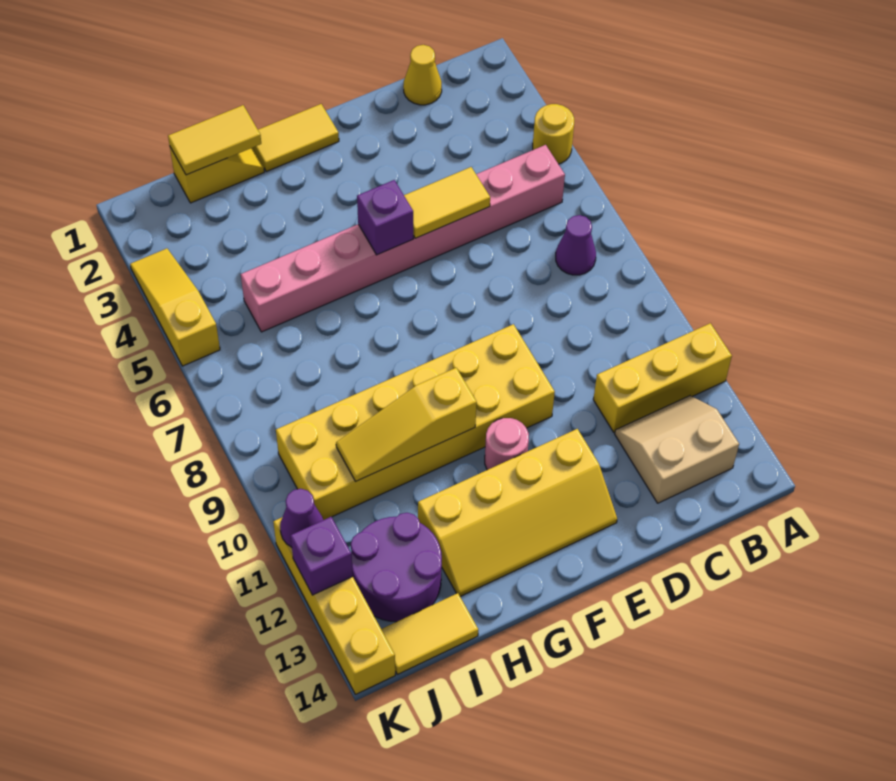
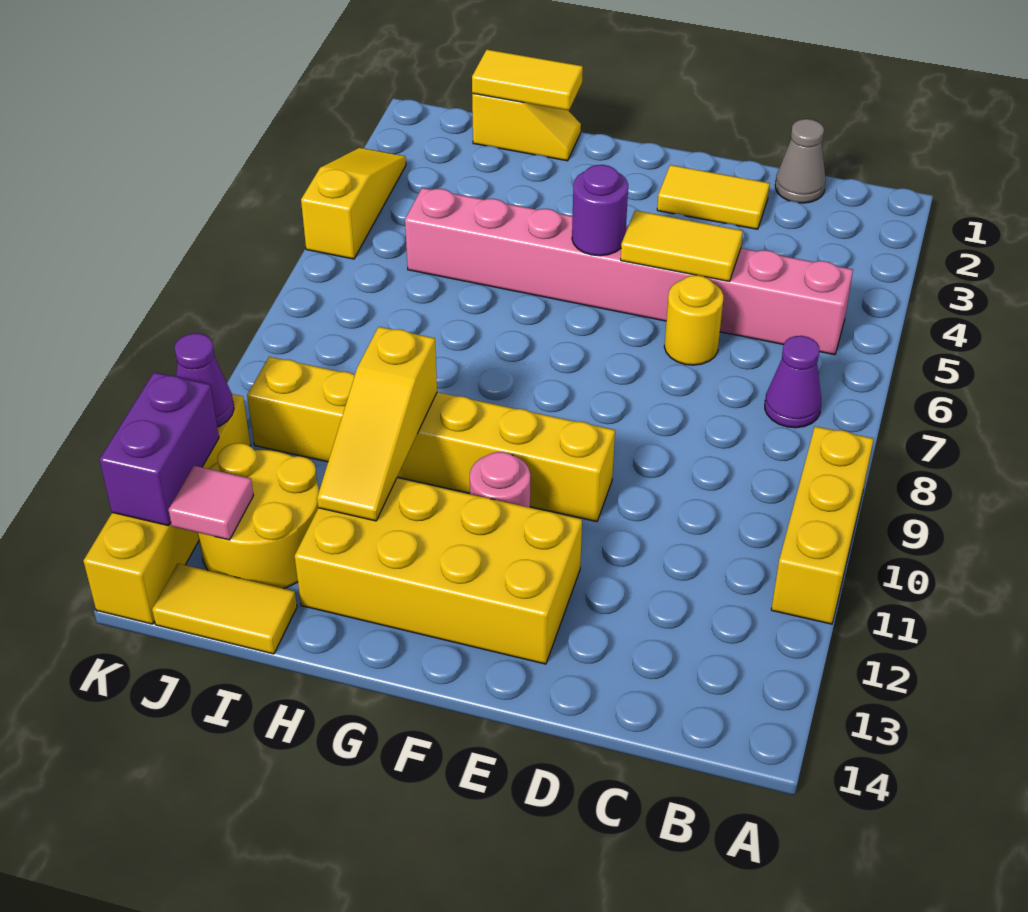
yellow 1x1 round brick [533,104,574,164] -> yellow 1x1 round brick moved to [664,275,724,365]
yellow 1x3 brick [593,323,732,432] -> yellow 1x3 brick turned to [771,426,873,624]
tan 2x2 slope [615,396,739,503] -> none
yellow 1x1 cone [403,45,442,105] -> grey 1x1 cone [775,119,826,203]
yellow 2x6 brick [276,324,555,520] -> yellow 1x6 brick [247,357,615,522]
yellow 2x4 slope [418,429,617,596] -> yellow 2x4 brick [295,478,582,664]
yellow 1x2 tile [253,104,339,172] -> yellow 1x2 tile moved to [657,165,770,229]
purple 1x1 brick [357,180,413,255] -> purple 1x1 round brick [572,165,628,256]
yellow 1x3 slope [336,368,477,481] -> yellow 1x3 slope turned to [317,327,437,521]
purple 2x2 round brick [351,513,442,622] -> yellow 2x2 round brick [198,443,319,589]
none -> pink 1x1 tile [169,466,254,540]
purple 1x1 brick [291,517,353,595] -> purple 1x2 brick [100,372,219,526]

